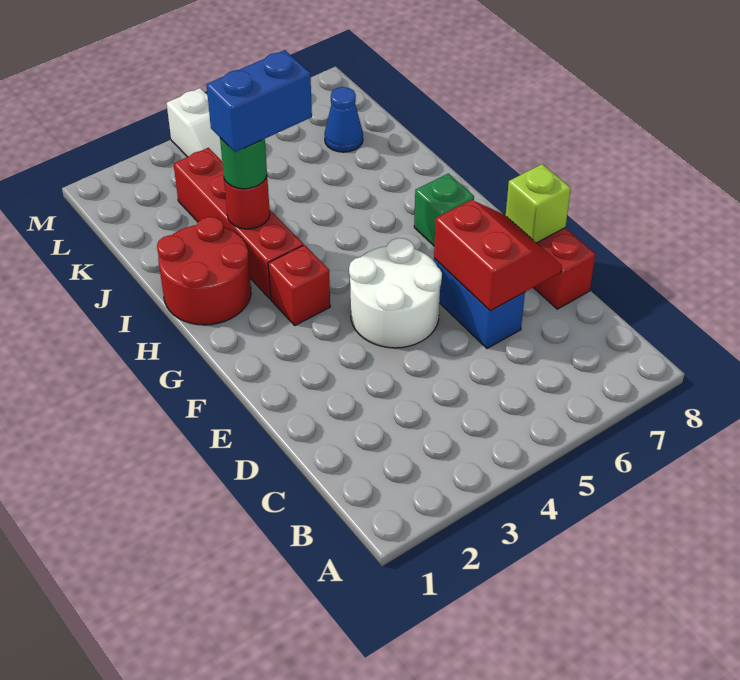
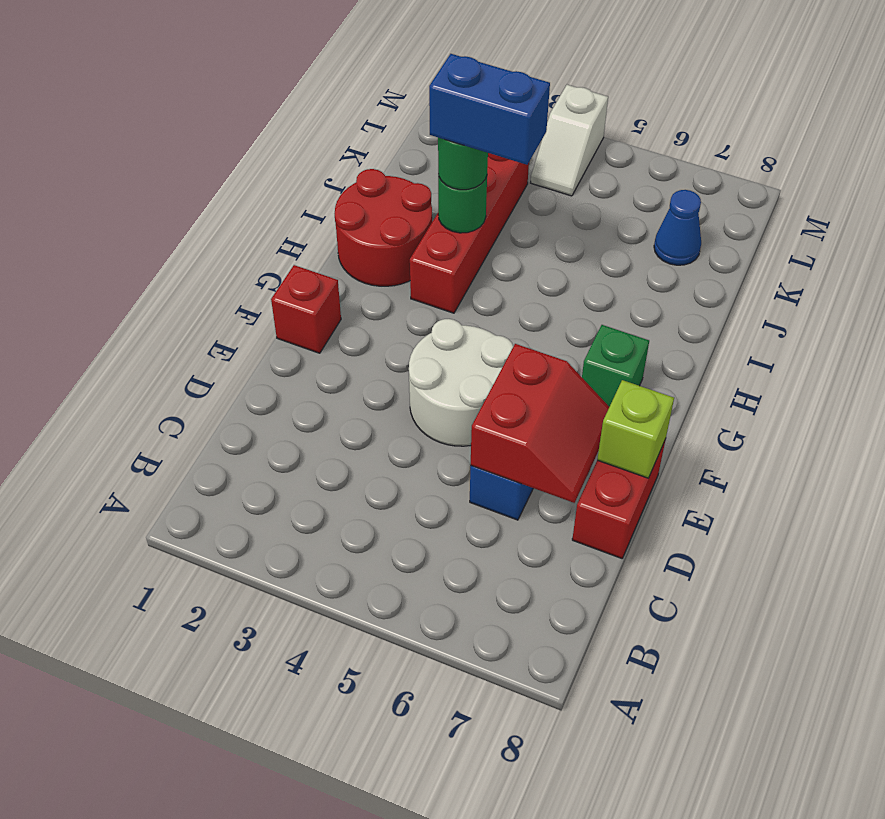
red 1x1 brick [268,245,330,325] -> red 1x1 brick moved to [271,265,341,353]
red 1x1 round brick [224,176,270,229] -> green 1x1 round brick [438,175,487,233]

